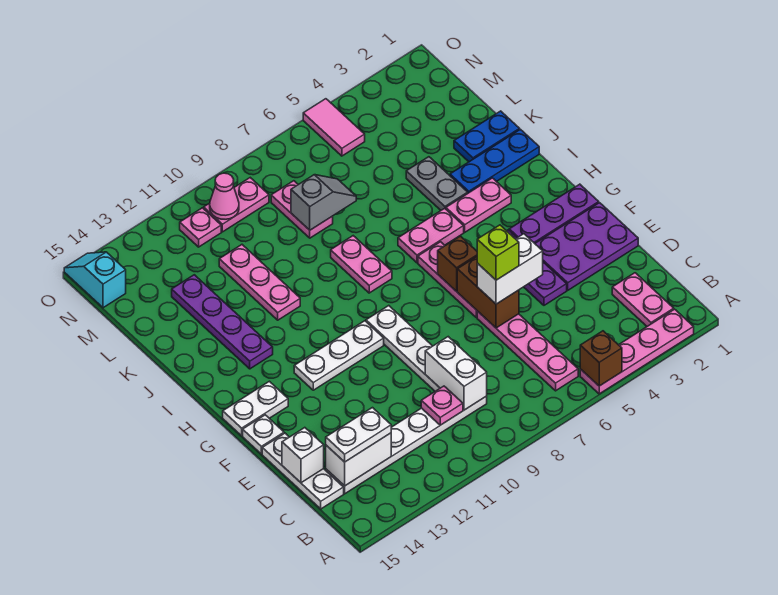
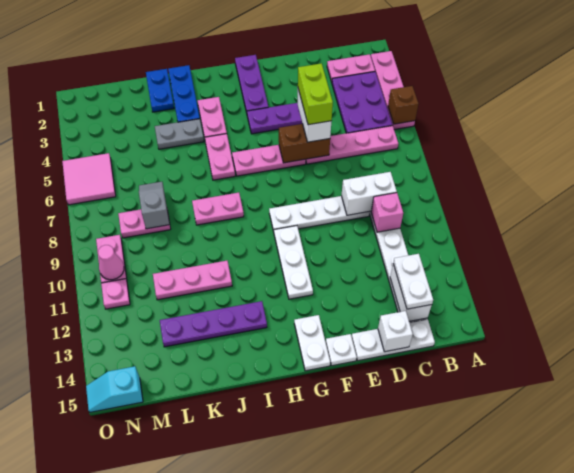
pink 1x1 plate [421,386,463,425] -> pink 1x1 brick [371,193,403,232]
purple 2x3 plate [535,203,638,290] -> purple 2x3 plate moved to [332,72,392,133]
lime 1x1 brick [477,225,519,280] -> lime 1x2 brick [298,63,333,125]
brown 1x1 brick [438,236,477,292] -> none
pink 1x2 tile [303,99,365,156] -> pink 2x2 tile [62,153,116,205]

